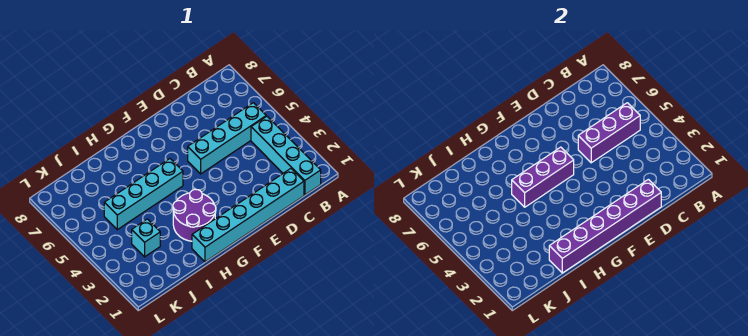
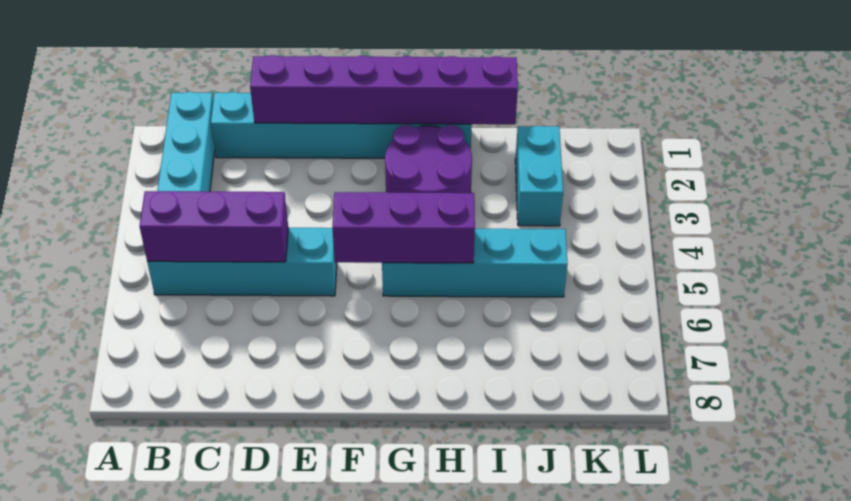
cyan 1x1 brick [132,219,160,257] -> cyan 1x2 brick [515,126,563,226]

